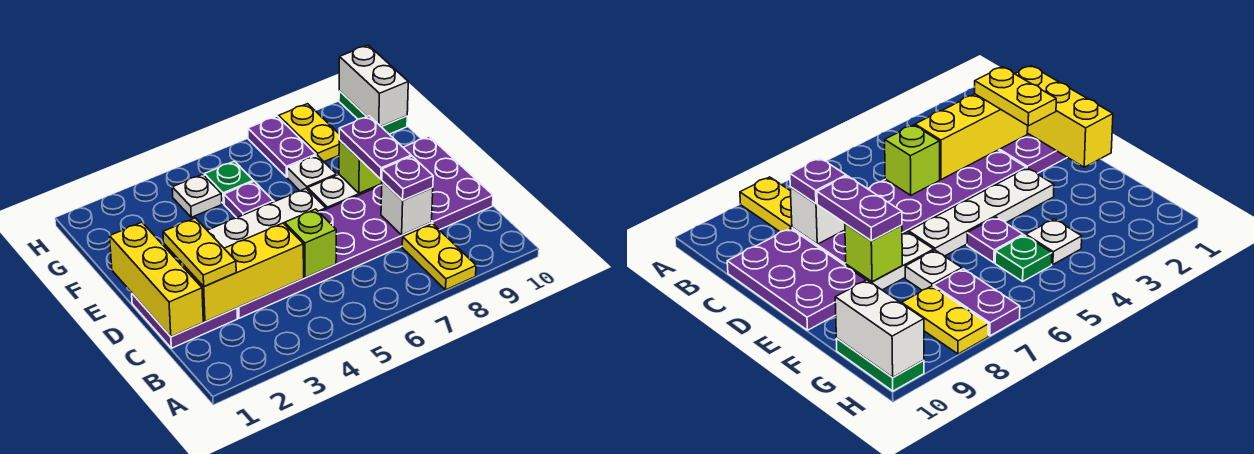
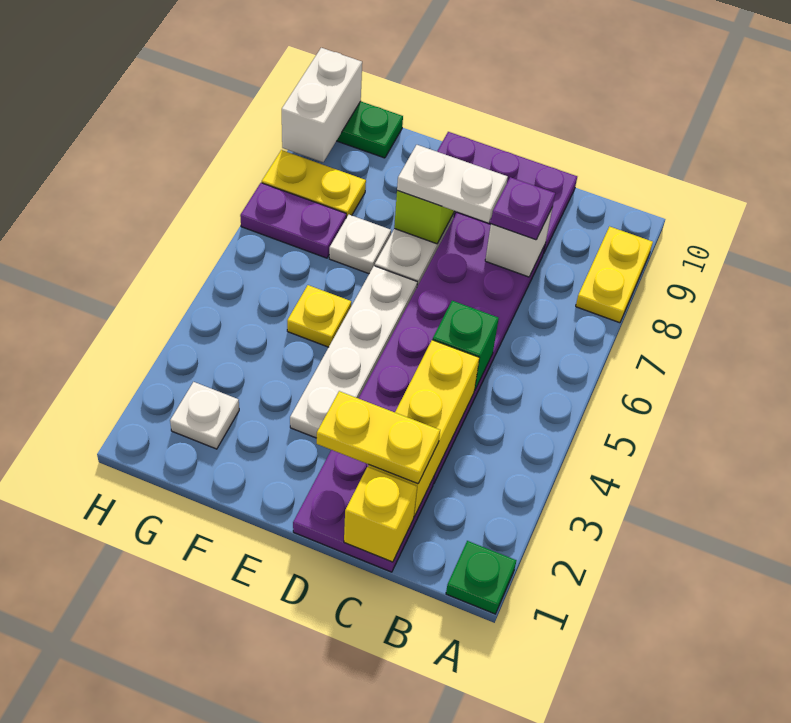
yellow 1x2 plate [402,224,476,290] -> yellow 1x2 plate turned to [576,227,653,323]
yellow 1x3 brick [110,222,203,337] -> yellow 1x1 brick [344,467,417,562]
lime 1x1 brick [285,209,336,278] -> green 1x1 brick [433,301,499,391]
purple 1x2 plate [339,116,411,179] -> white 1x2 plate [397,145,508,223]
purple 1x1 plate [224,181,274,218] -> yellow 1x1 plate [287,285,351,347]
white 1x1 plate [172,174,222,217] -> white 1x1 plate moved to [170,382,239,449]
green 1x1 plate [204,161,253,204] -> green 1x1 plate moved to [446,541,517,614]
white 1x2 brick [339,45,408,127] -> white 1x2 brick turned to [282,48,362,162]

